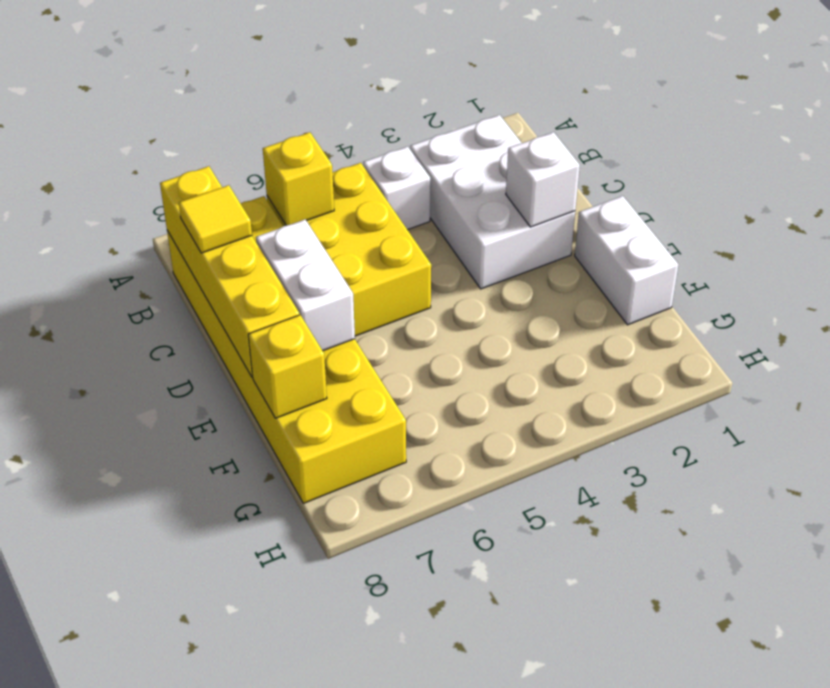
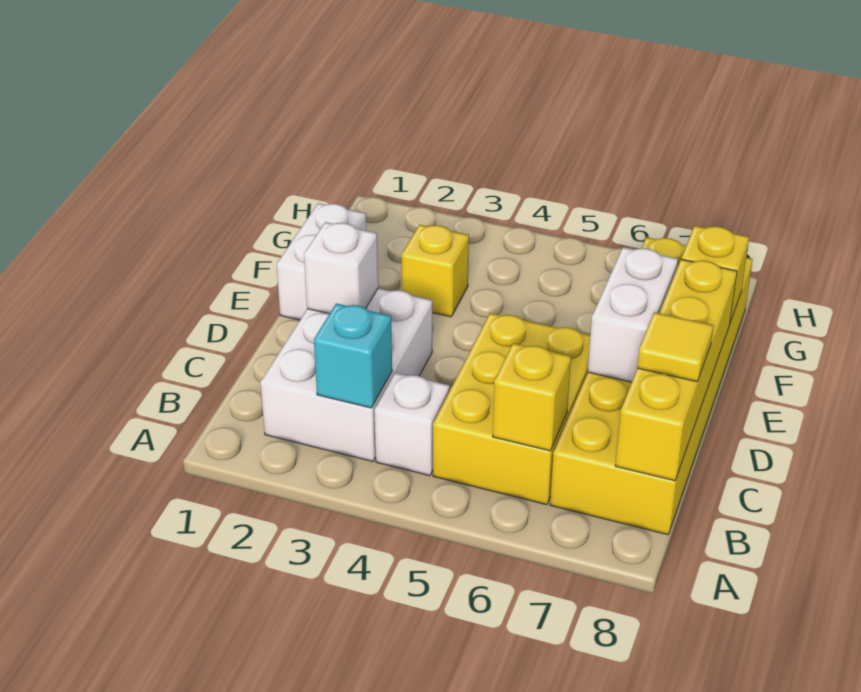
none -> cyan 1x1 brick [314,303,392,408]
none -> yellow 1x1 brick [402,225,469,317]

